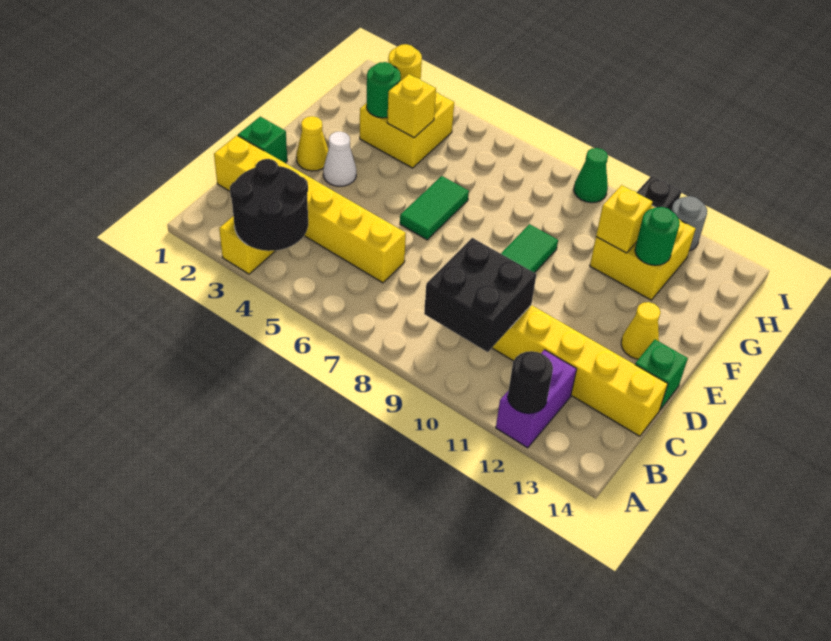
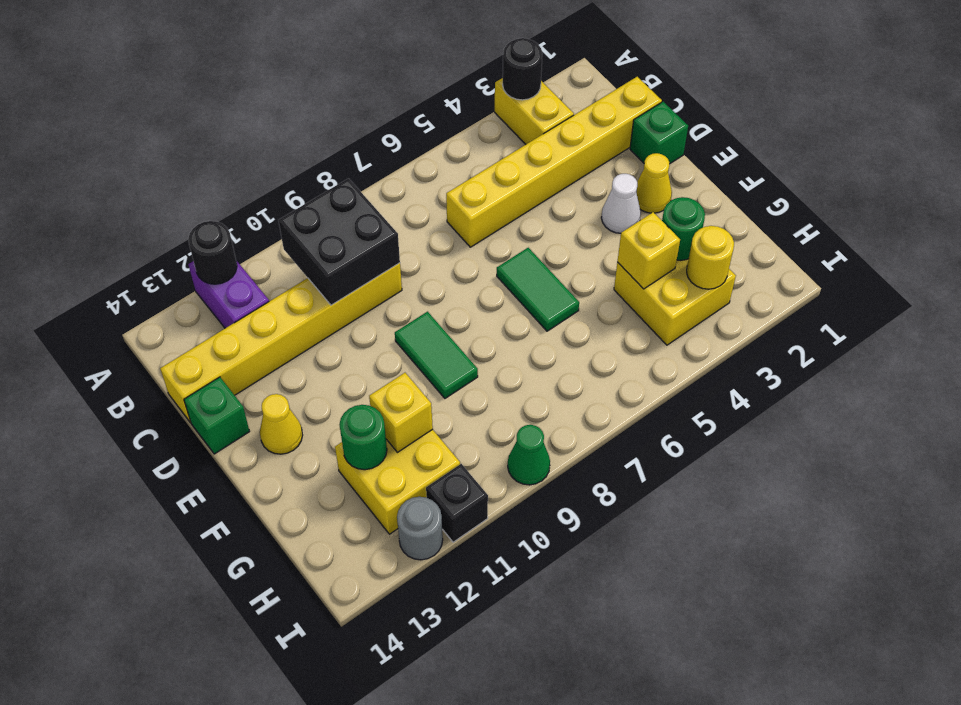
black 2x2 round brick [230,159,308,251] -> black 1x1 round brick [503,38,542,100]

